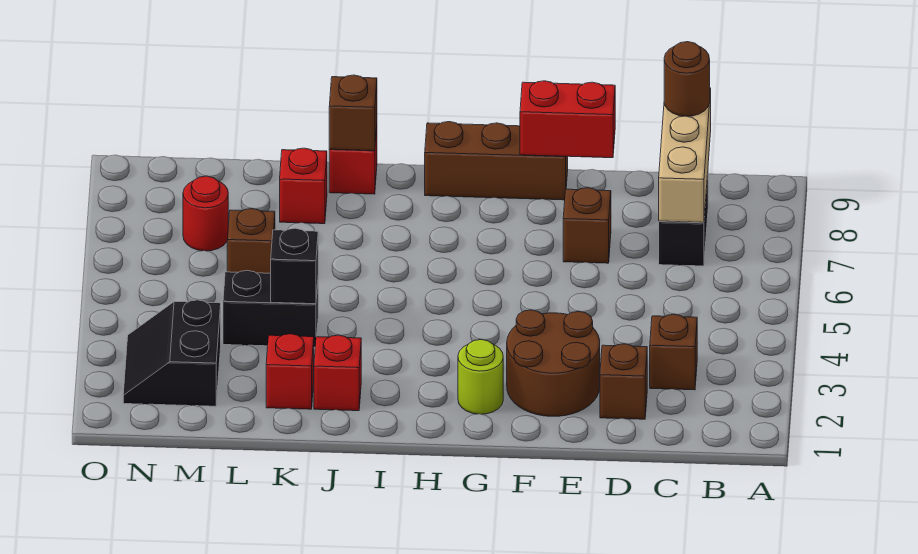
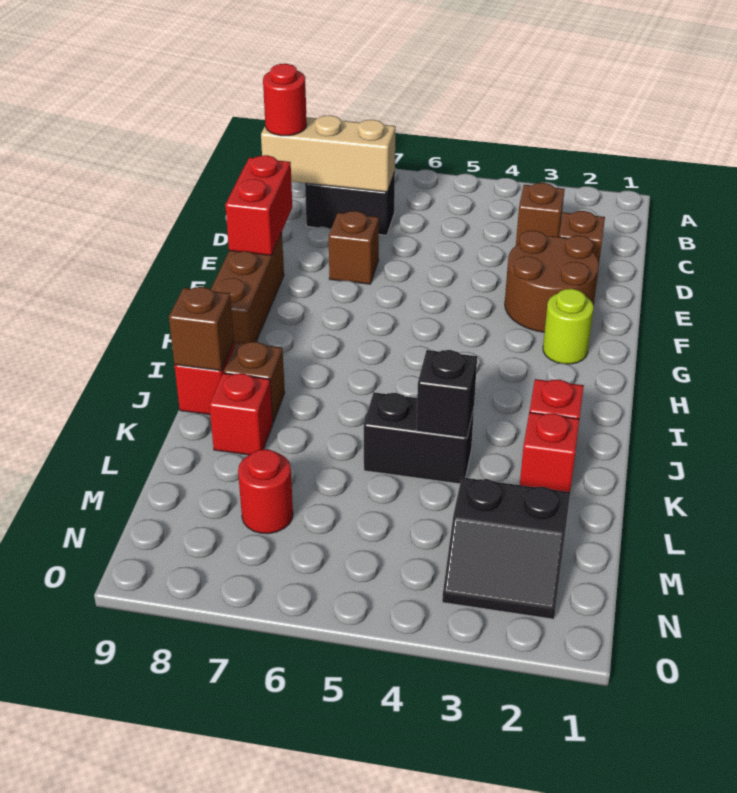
brown 1x1 round brick [664,42,710,116] -> red 1x1 round brick [263,64,307,136]
black 1x2 brick [223,270,318,347] -> black 1x2 brick turned to [364,392,474,484]
brown 1x1 brick [227,209,275,273] -> brown 1x1 brick moved to [224,342,285,423]

